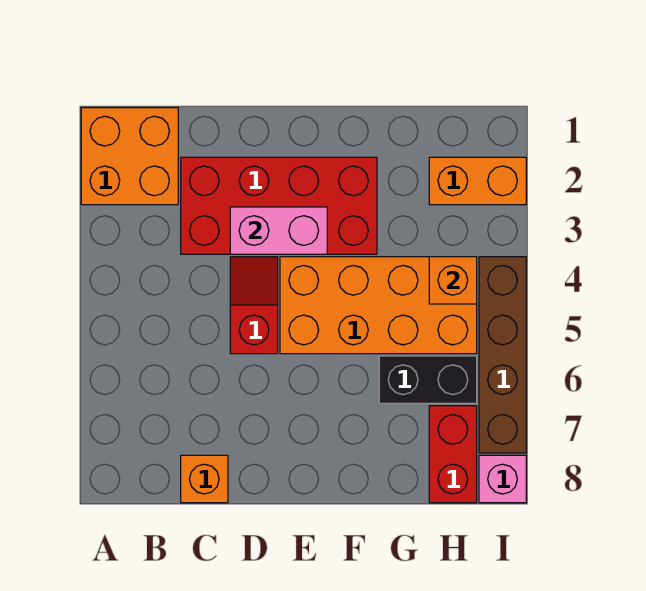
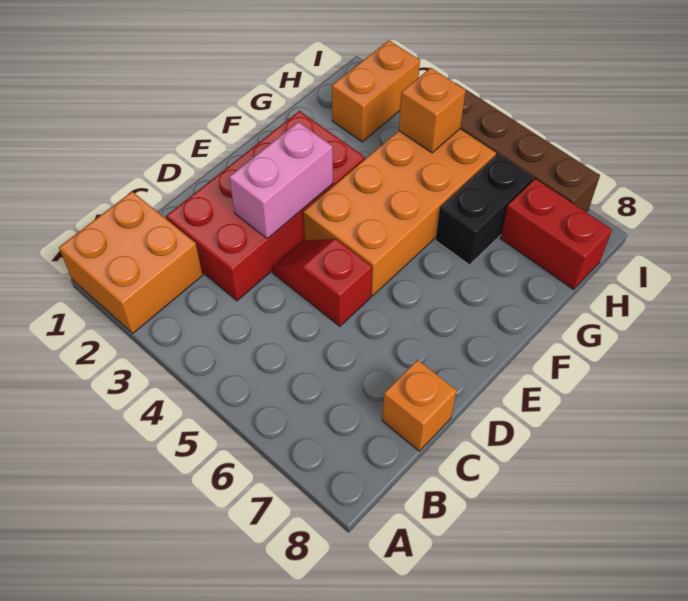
pink 1x1 brick [479,455,526,503] -> none

